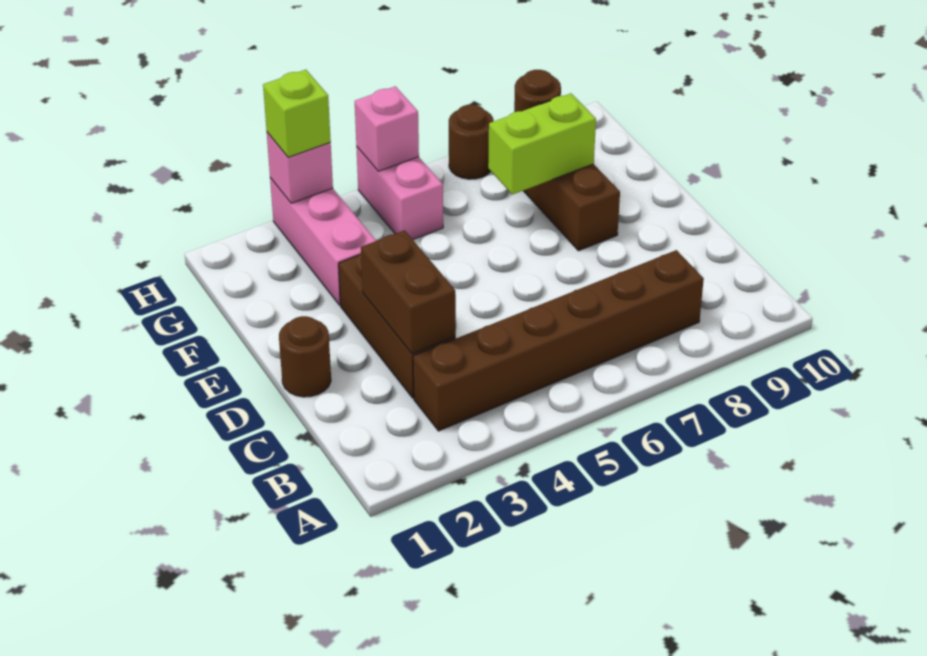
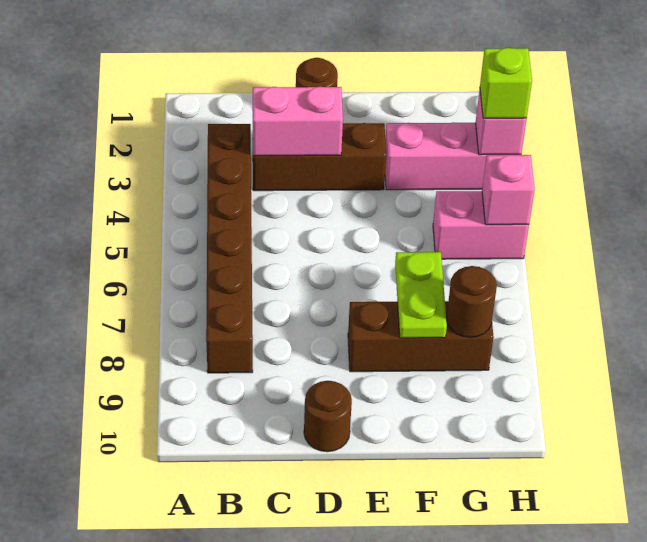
brown 1x2 brick [361,230,456,354] -> pink 1x2 brick [253,87,343,156]
lime 1x2 brick [488,93,596,195] -> lime 1x2 plate [395,252,447,338]
brown 1x1 round brick [449,105,494,179] -> brown 1x1 round brick moved to [304,381,352,452]

